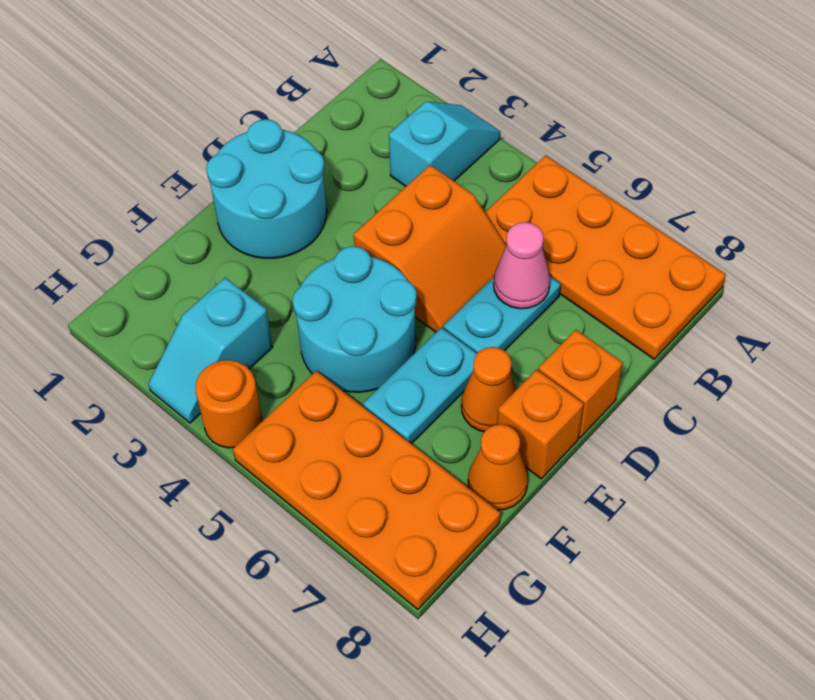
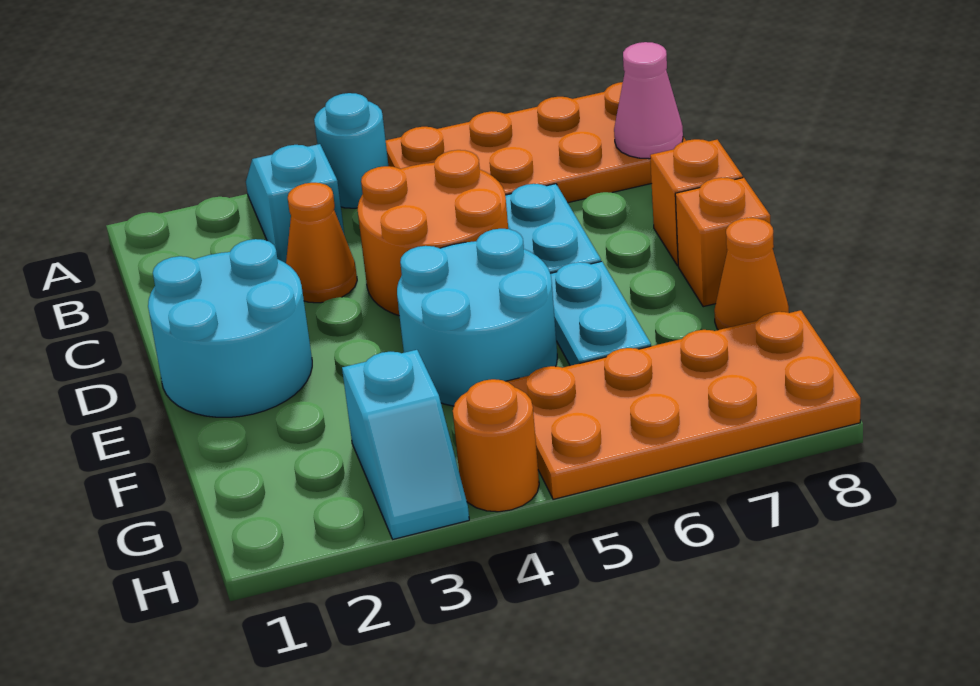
none -> cyan 1x1 round brick [314,93,388,208]
orange 2x2 slope [354,165,507,332] -> orange 2x2 round brick [358,150,508,315]
pink 1x1 cone [493,222,550,309] -> pink 1x1 cone moved to [614,42,683,159]
orange 1x1 cone [461,347,516,432] -> orange 1x1 cone moved to [286,183,357,303]

